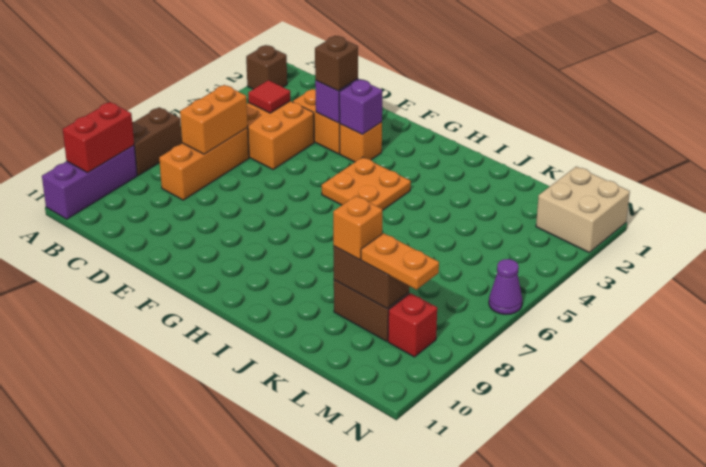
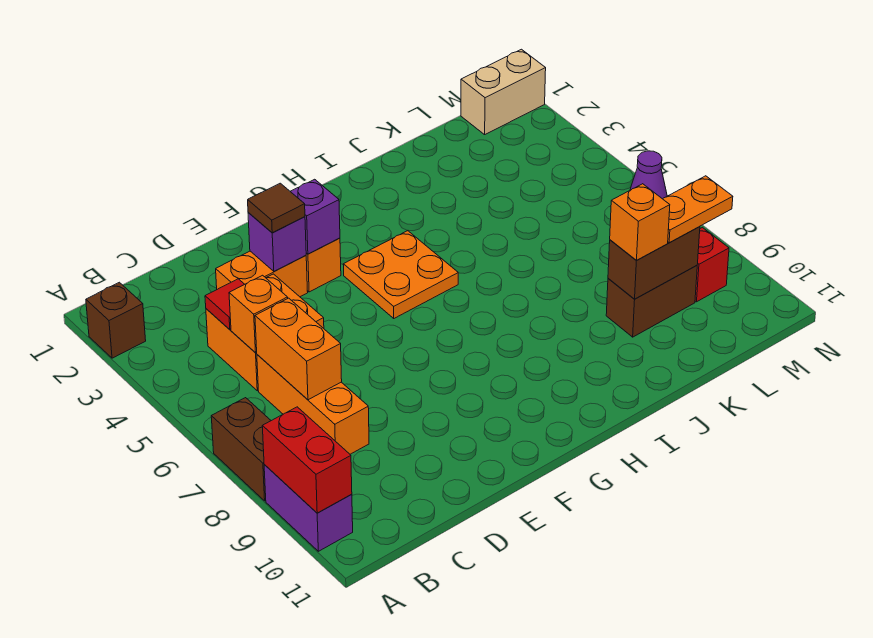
purple 1x3 brick [42,146,137,219] -> purple 1x2 brick [264,465,353,551]
none -> orange 1x1 brick [229,275,288,352]
brown 1x1 brick [315,36,358,91] -> brown 1x1 tile [248,183,305,233]
tan 2x2 brick [536,167,630,252] -> tan 1x2 brick [461,49,546,135]

